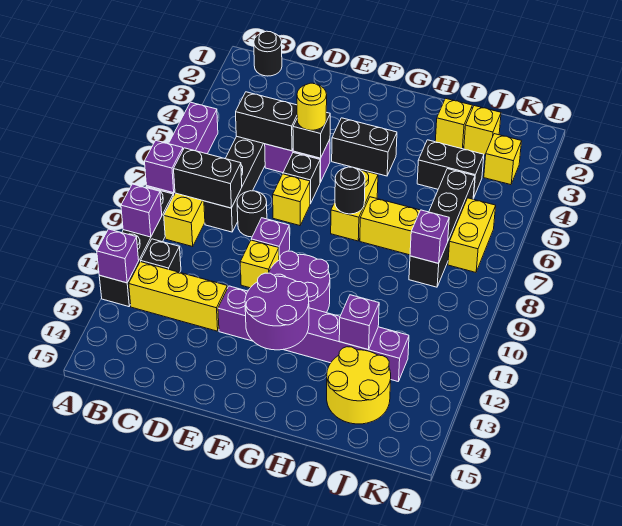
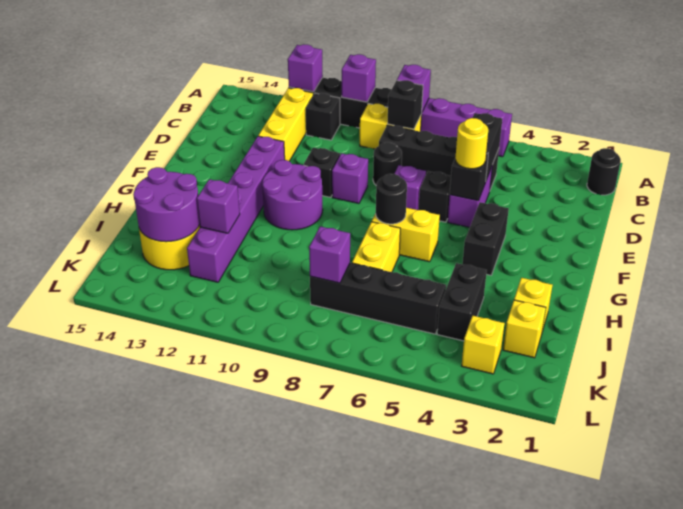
black 1x2 brick [174,148,242,208] -> black 1x1 brick [388,80,423,129]
yellow 1x1 brick [273,174,310,226] -> purple 1x1 brick [394,165,426,210]
yellow 1x1 brick [240,240,279,288] -> black 1x1 brick [304,148,340,197]
purple 2x2 round brick [245,273,309,350] -> purple 2x2 round brick moved to [133,167,200,242]
yellow 1x2 brick [448,198,496,272] -> none

